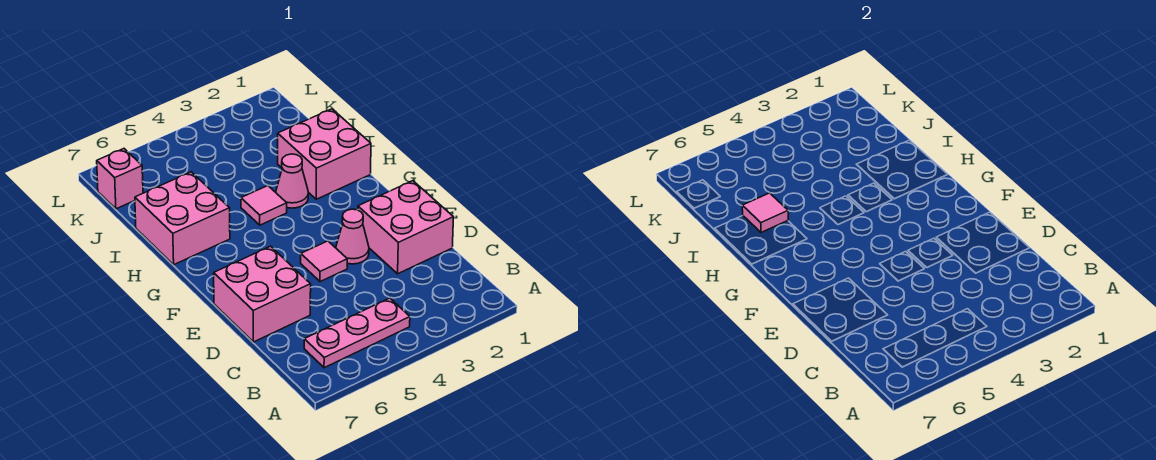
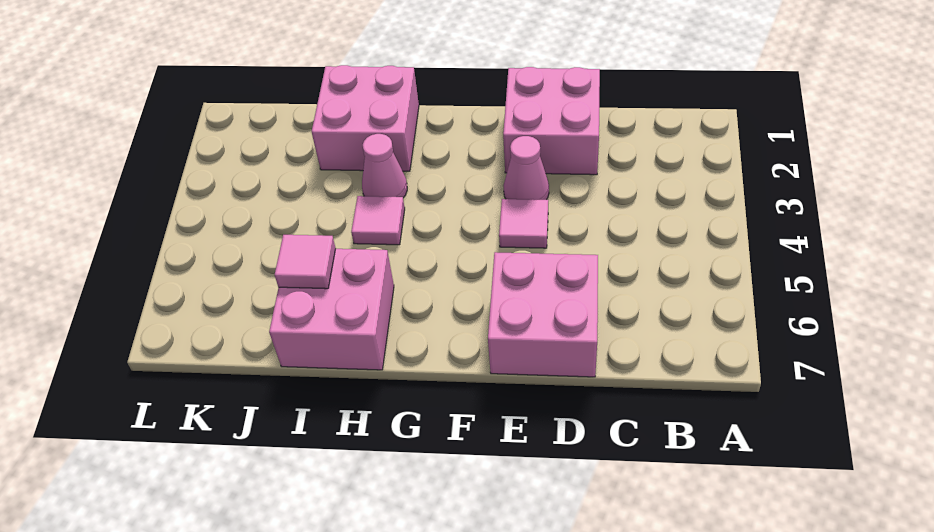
pink 1x3 plate [304,298,410,368] -> none
pink 1x1 brick [97,149,143,209] -> none

